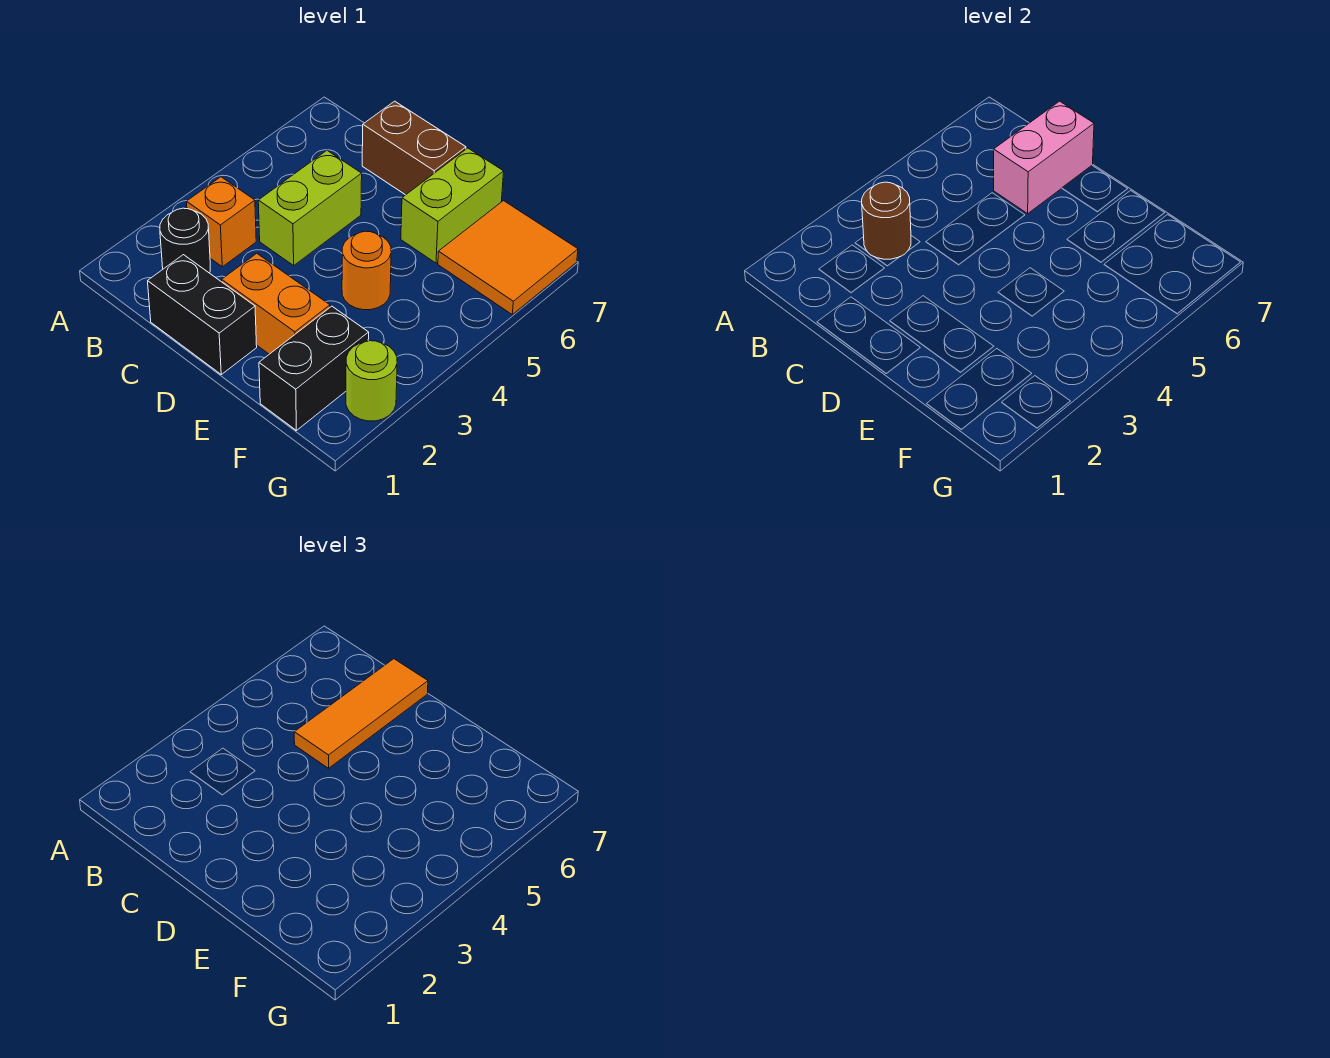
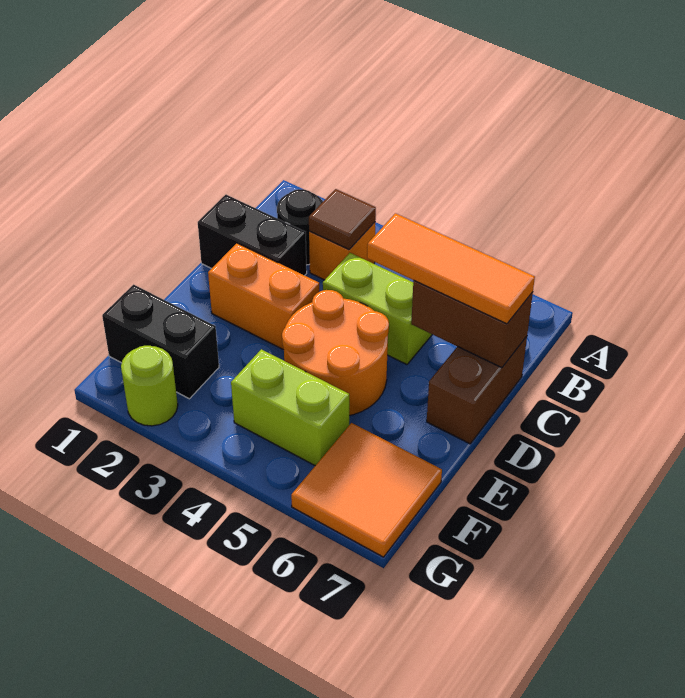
brown 1x1 round brick [862,182,911,259] -> brown 1x1 tile [309,189,376,249]
black 1x2 brick [148,255,257,374] -> black 1x2 brick turned to [198,195,307,276]
pink 1x2 brick [994,101,1094,214] -> brown 1x2 brick [411,281,533,368]
orange 1x2 brick [222,253,330,354] -> orange 1x2 brick turned to [208,243,319,350]
orange 1x1 round brick [342,231,391,310] -> orange 2x2 round brick [282,290,389,416]
lime 1x2 brick [401,148,504,263] -> lime 1x2 brick moved to [231,349,349,466]

